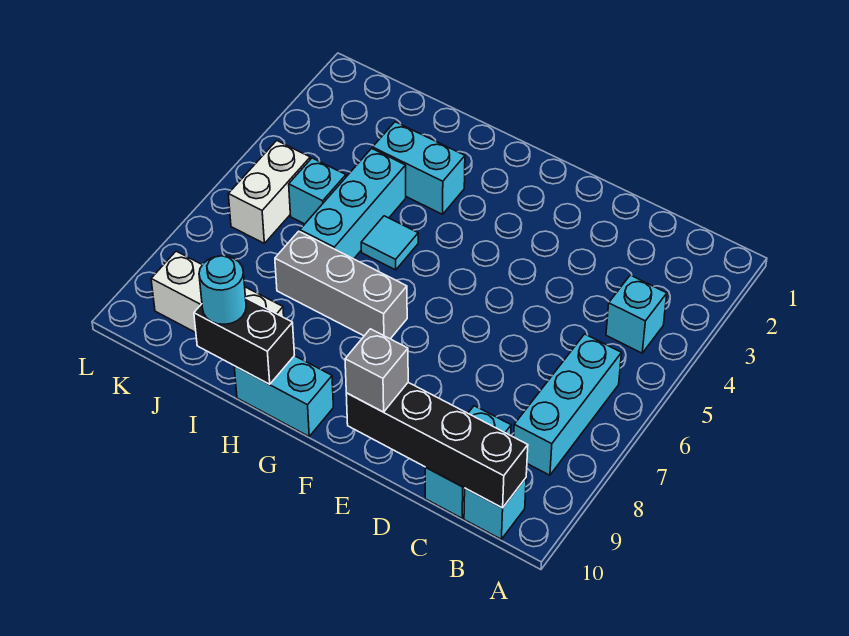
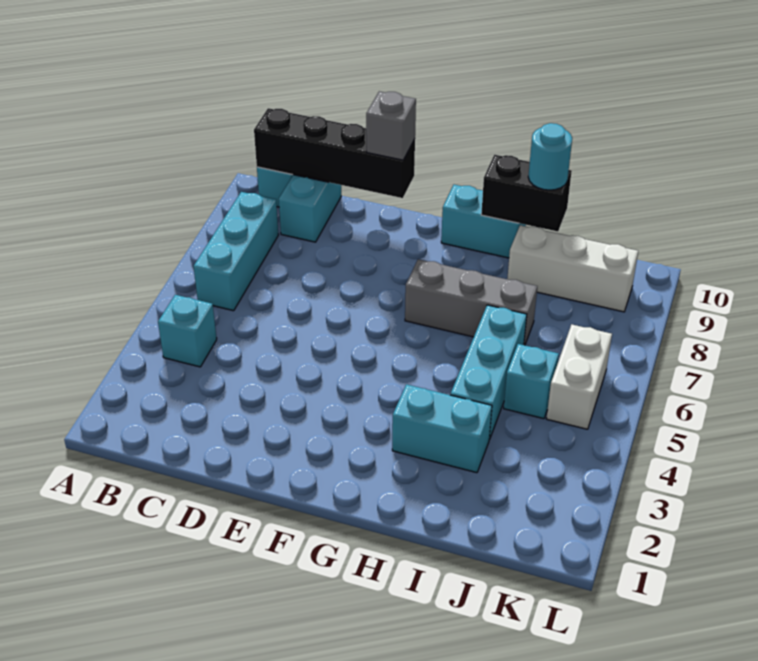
cyan 1x1 tile [361,216,418,270] -> none

